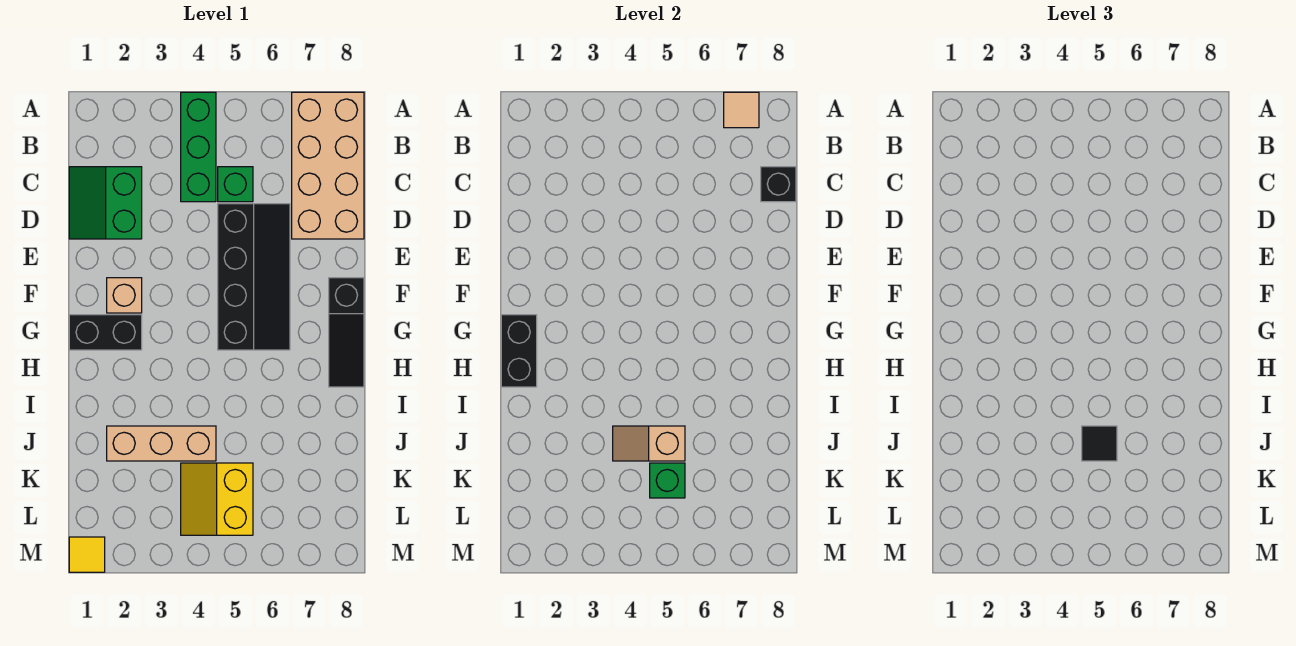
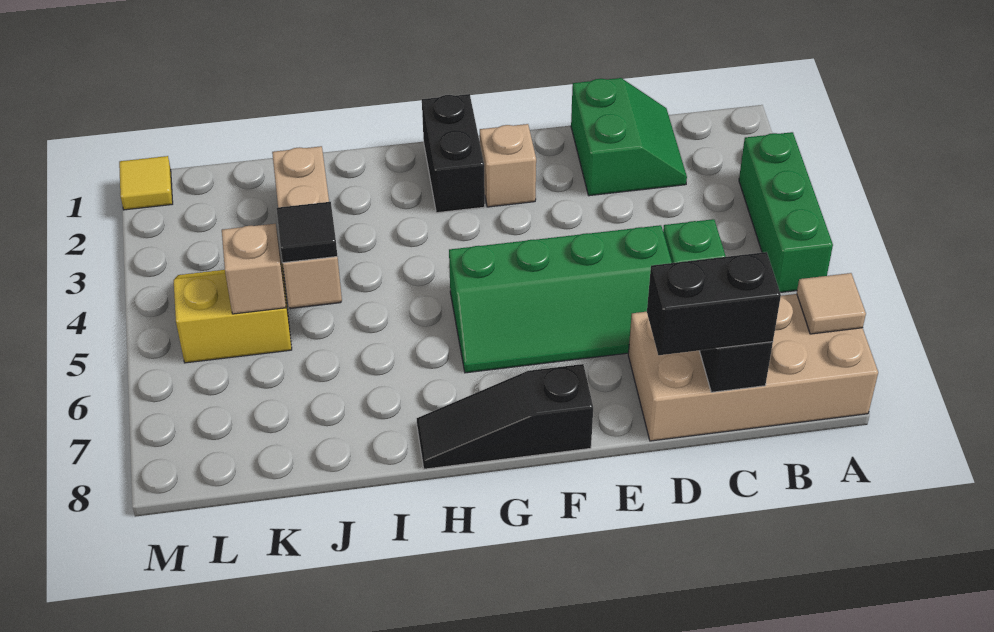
green 1x3 brick [181,92,216,202] -> green 1x3 brick turned to [739,132,833,292]
green 2x2 slope [69,167,142,239] -> green 2x2 slope turned to [571,78,687,196]
black 2x4 slope [218,204,290,350] -> green 2x4 slope [449,225,672,373]
black 1x2 brick [501,315,537,387] -> black 1x2 brick moved to [647,252,781,355]
green 1x1 brick [650,463,685,498] -> tan 1x1 brick [222,224,286,314]

